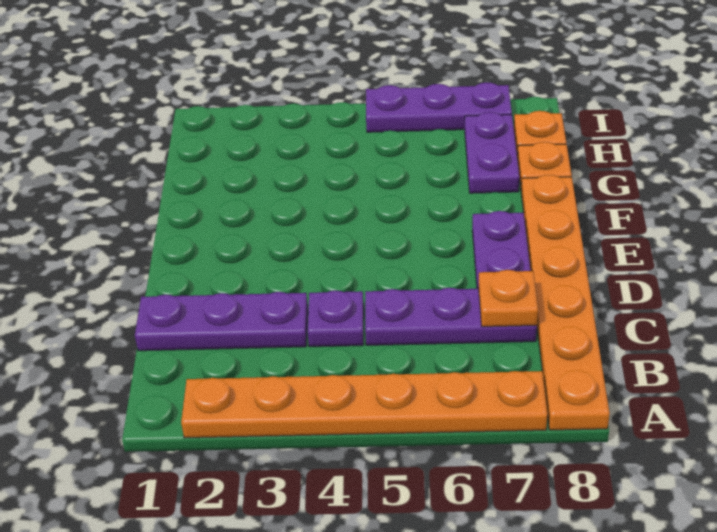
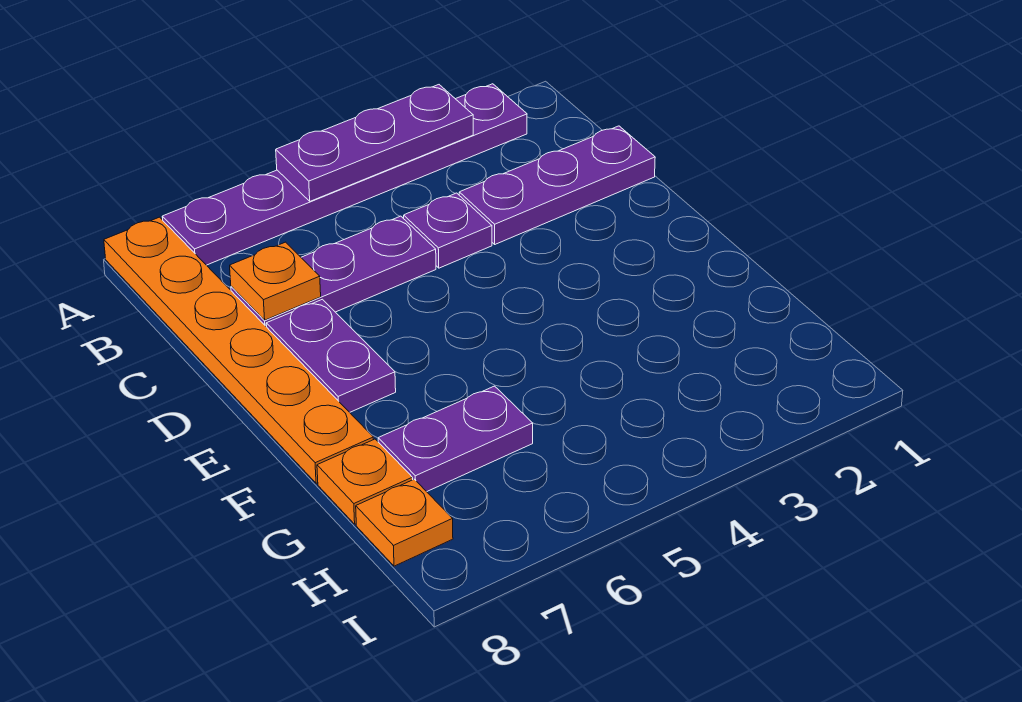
orange 1x6 plate [181,371,547,438] -> purple 1x6 plate [162,84,527,265]
purple 1x2 plate [465,112,519,193] -> purple 1x2 plate turned to [378,386,533,492]
purple 1x3 plate [366,82,512,132] -> purple 1x3 plate moved to [276,85,473,201]

